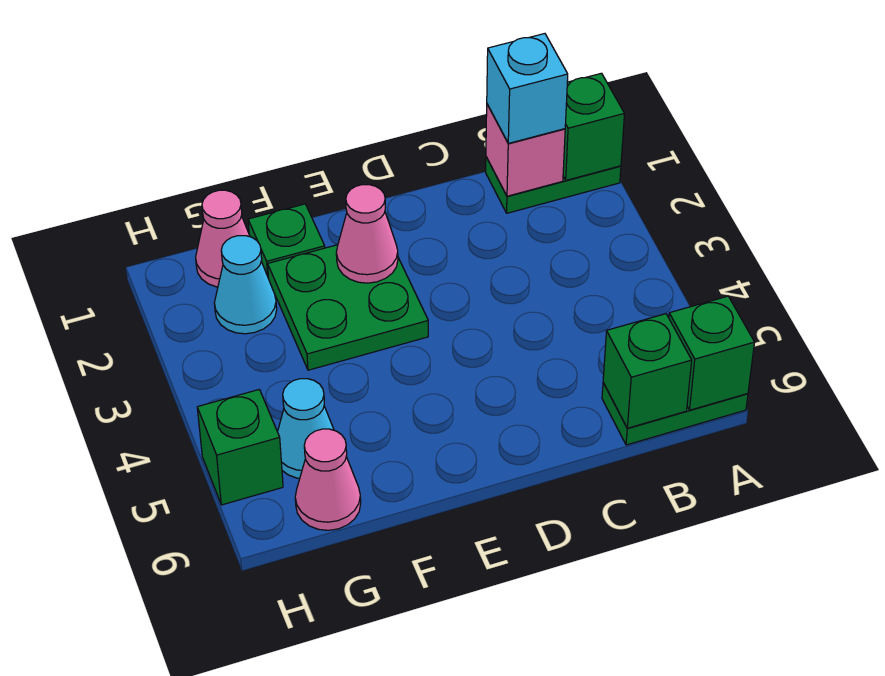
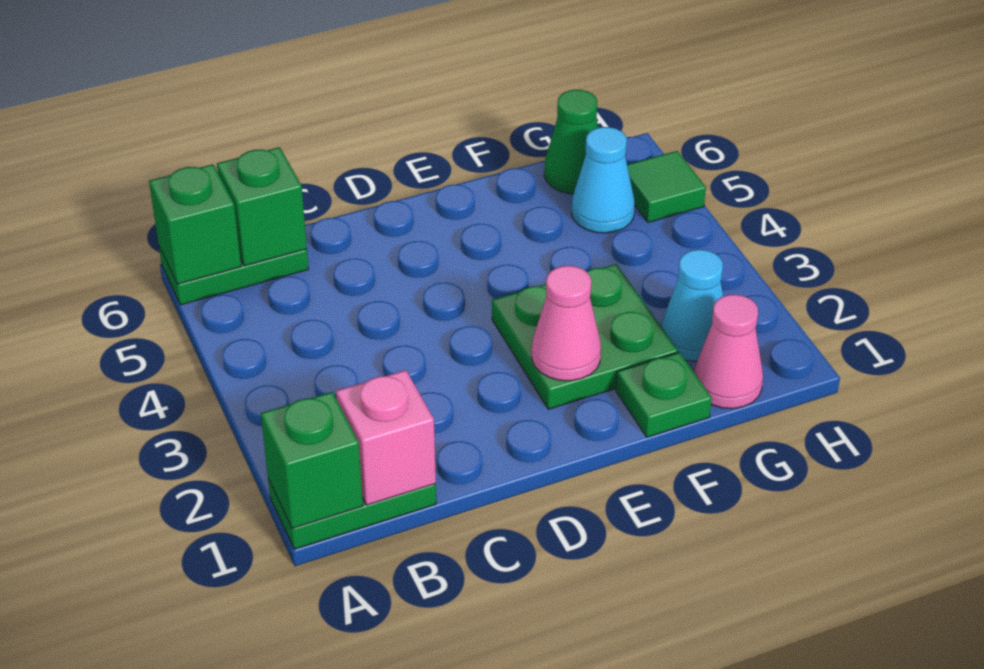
cyan 1x1 brick [487,34,568,143] -> none
pink 1x1 cone [295,429,361,530] -> green 1x1 cone [544,90,598,194]
green 1x1 brick [197,390,283,505] -> green 1x1 tile [627,151,706,222]

